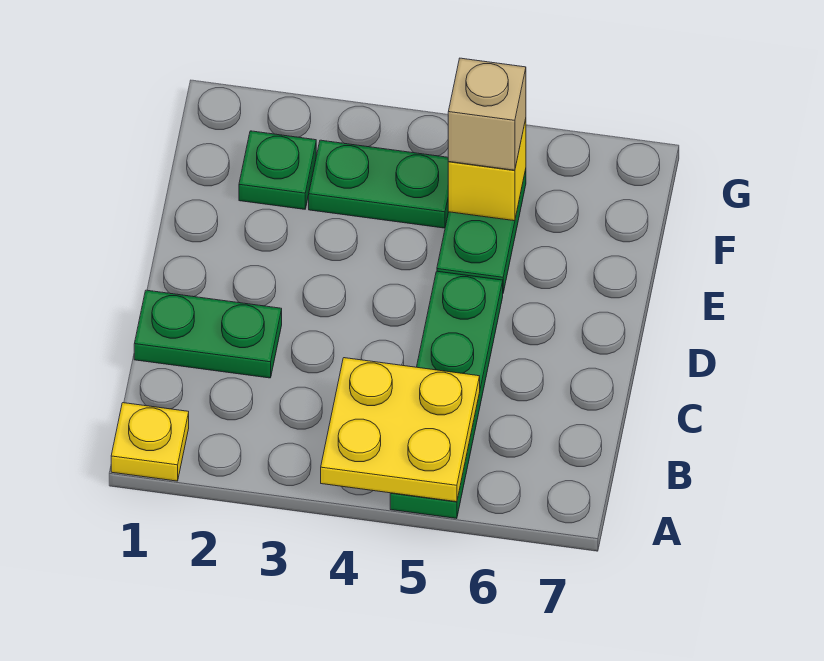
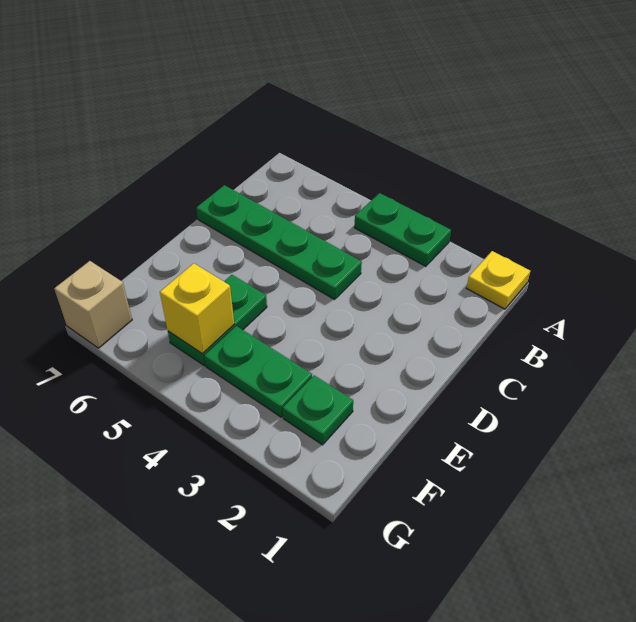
yellow 2x2 plate [321,358,480,502] -> none
green 1x4 plate [390,271,503,519] -> green 1x4 plate turned to [196,185,362,299]
green 1x2 plate [134,290,282,378] -> green 1x2 plate moved to [354,193,451,266]
tan 1x1 brick [448,58,526,170] -> tan 1x1 brick moved to [54,261,132,348]

